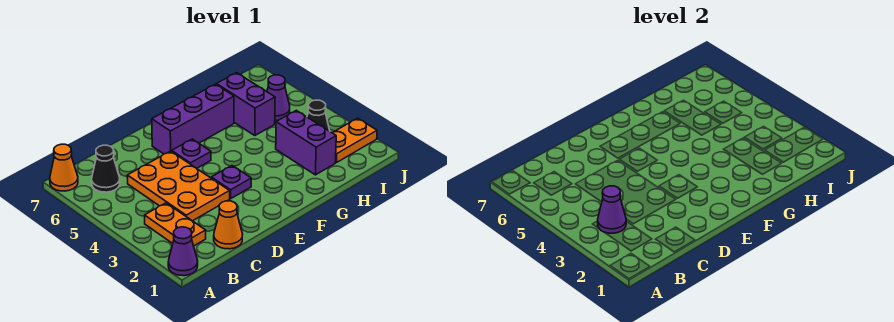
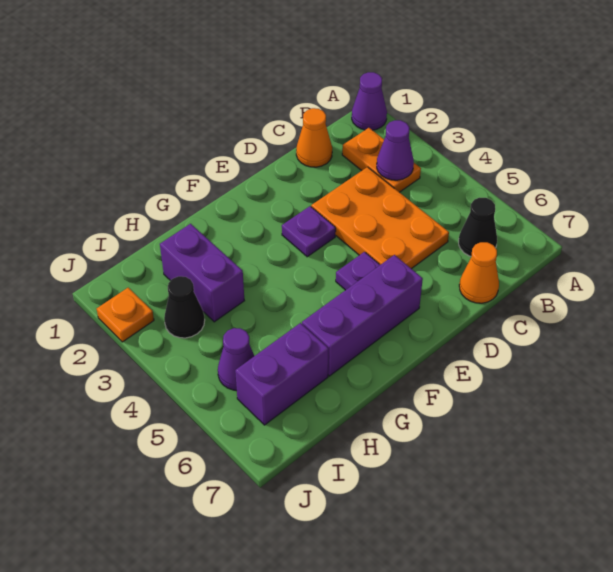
orange 1x1 cone [50,144,78,191] -> orange 1x1 cone moved to [459,242,499,303]
purple 1x2 brick [216,73,275,135] -> purple 1x2 brick turned to [235,323,329,425]
orange 1x2 plate [332,118,377,163] -> orange 1x1 plate [97,288,154,342]

